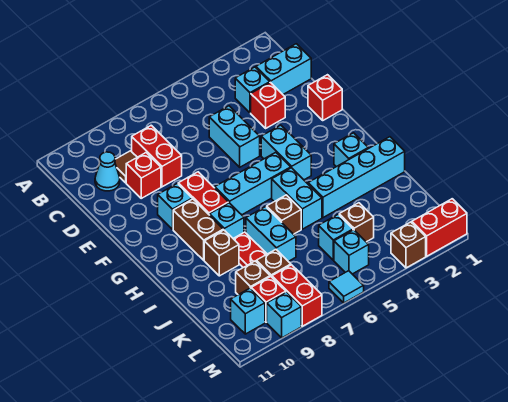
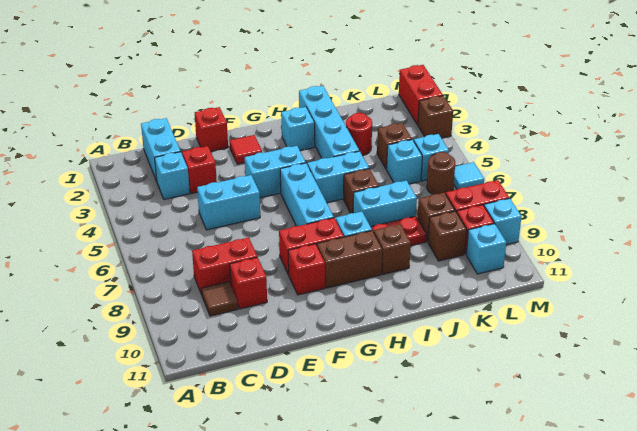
cyan 1x1 cone [95,152,120,191] -> none
none -> red 1x1 tile [230,135,262,164]
cyan 1x1 brick [158,183,192,229] -> red 1x1 brick [288,244,325,295]
none -> red 1x1 round brick [346,113,372,156]
none -> brown 1x1 round brick [427,152,455,194]

